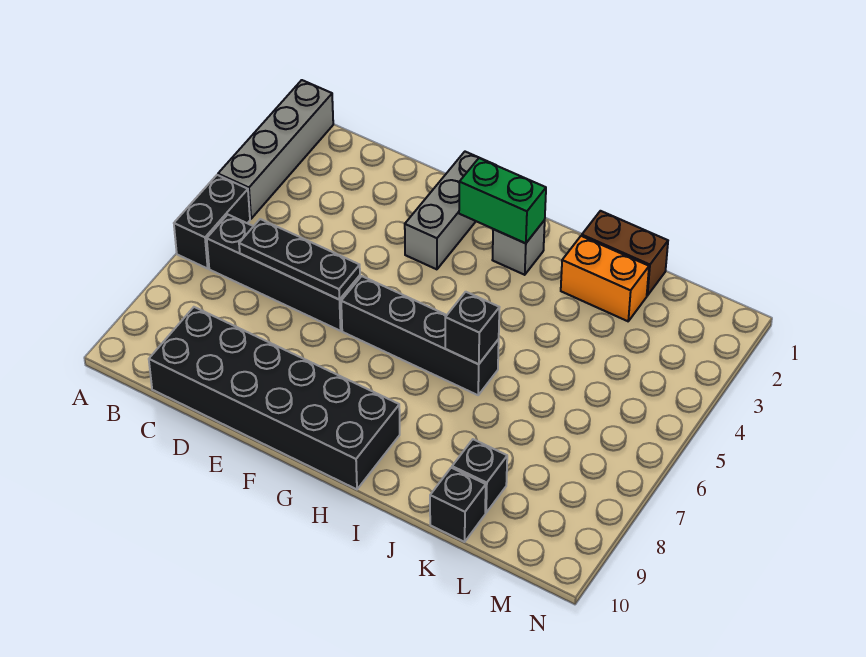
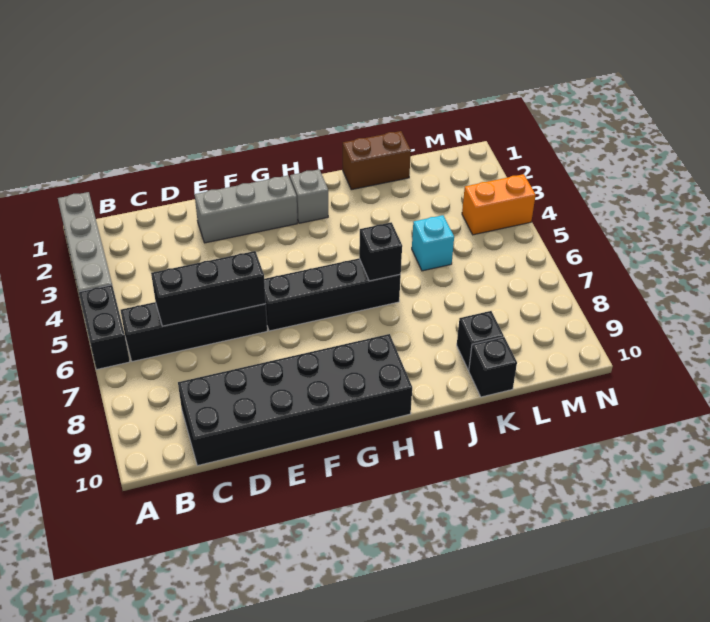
black 1x3 plate [239,219,360,300] -> black 1x3 brick [151,251,266,326]
grey 1x3 brick [405,152,495,269] -> grey 1x3 brick turned to [195,176,297,243]
green 1x2 brick [459,158,546,243] -> none
orange 1x2 brick [561,236,649,321] -> orange 1x2 brick moved to [462,174,536,235]
none -> cyan 1x1 brick [412,215,454,271]

